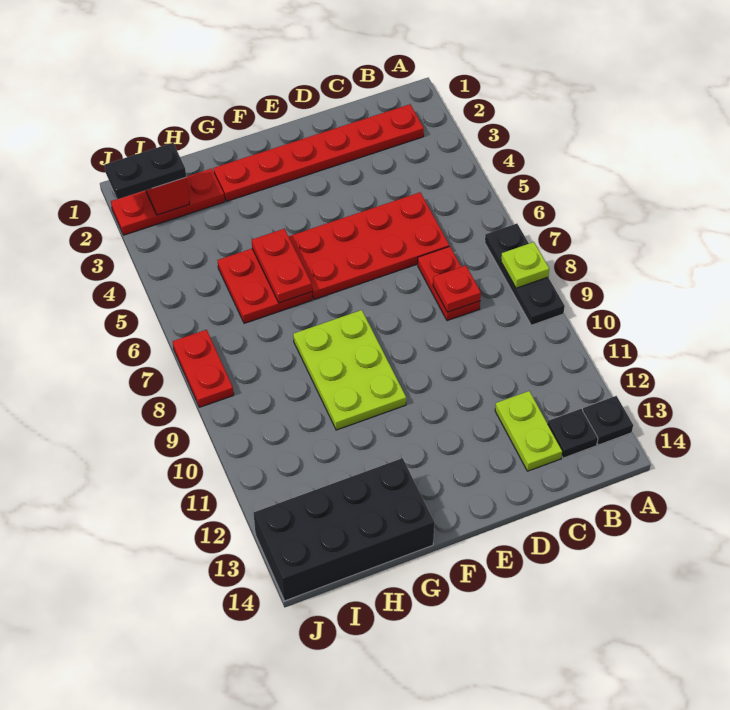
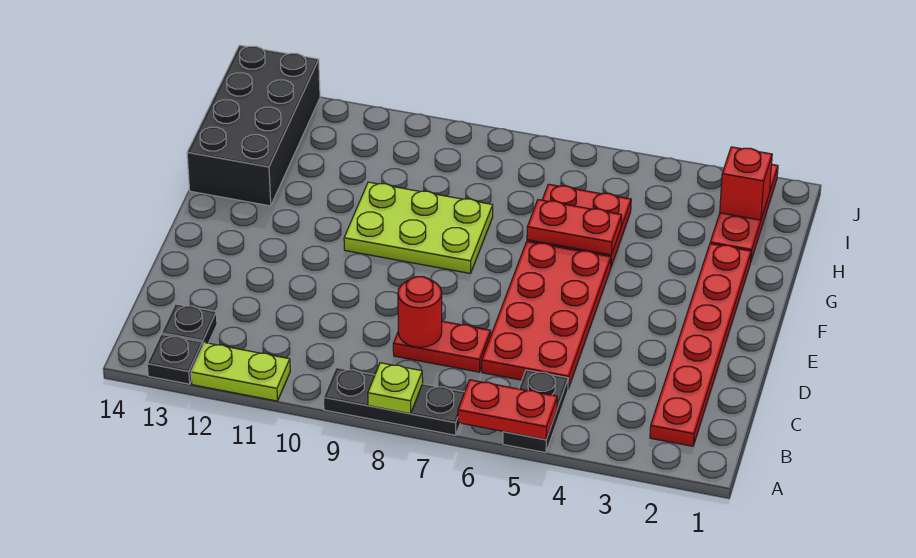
red 1x1 plate [433,266,481,312] -> red 1x1 round brick [398,277,442,347]
lime 1x2 plate [495,391,562,471] -> lime 1x2 plate moved to [191,343,290,401]
black 1x2 plate [105,143,186,199] -> black 1x2 plate moved to [503,370,568,453]
red 1x2 plate [173,330,234,407] -> red 1x2 plate moved to [458,380,557,439]

